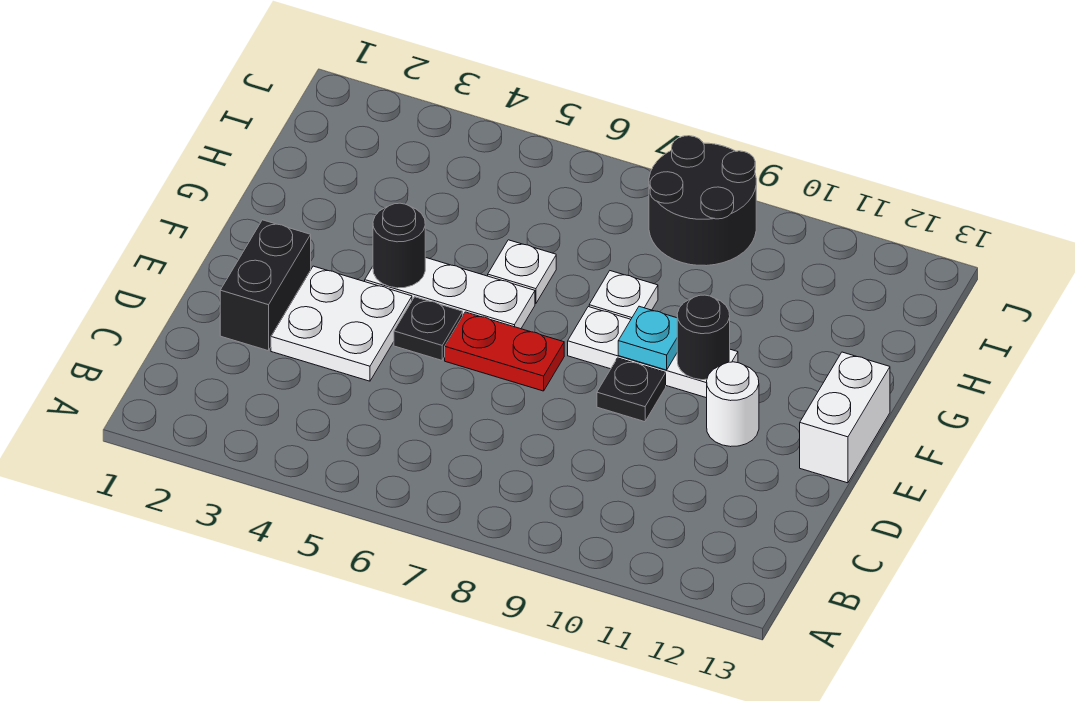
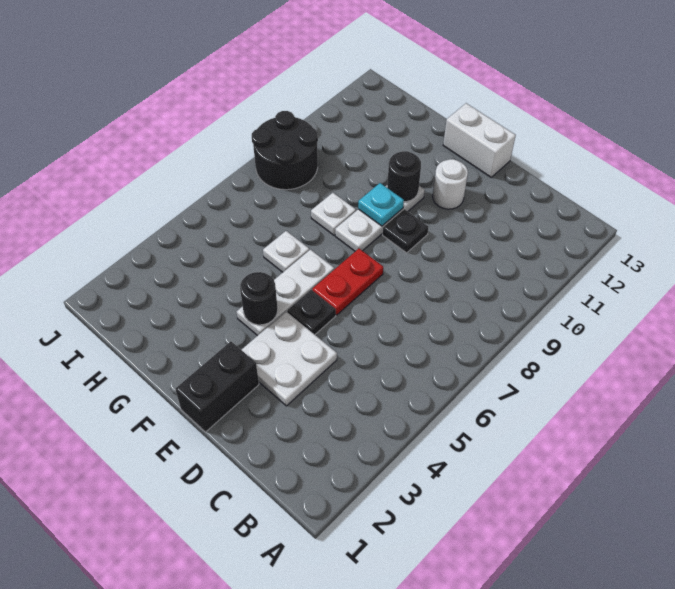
black 1x2 brick [220,220,311,351] -> black 1x2 brick turned to [175,341,259,432]

